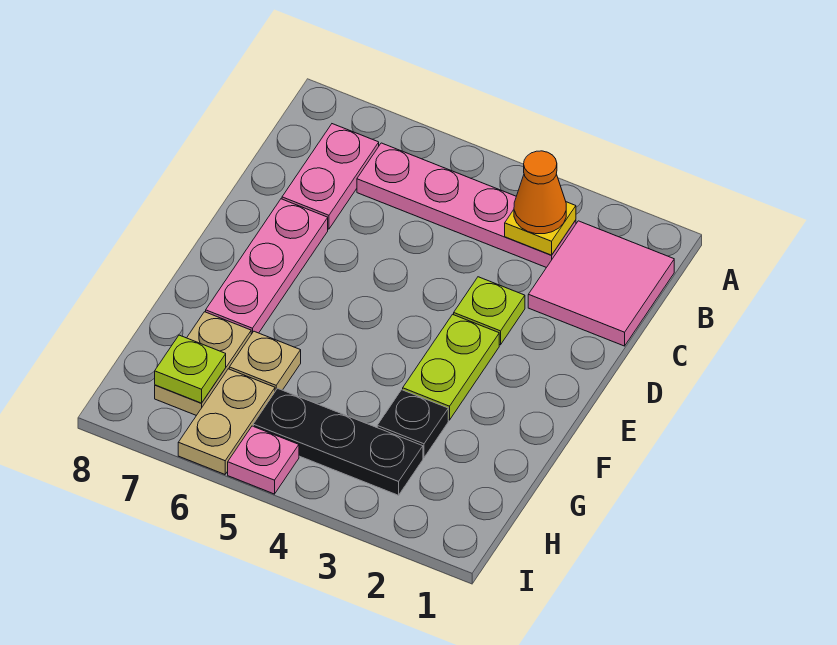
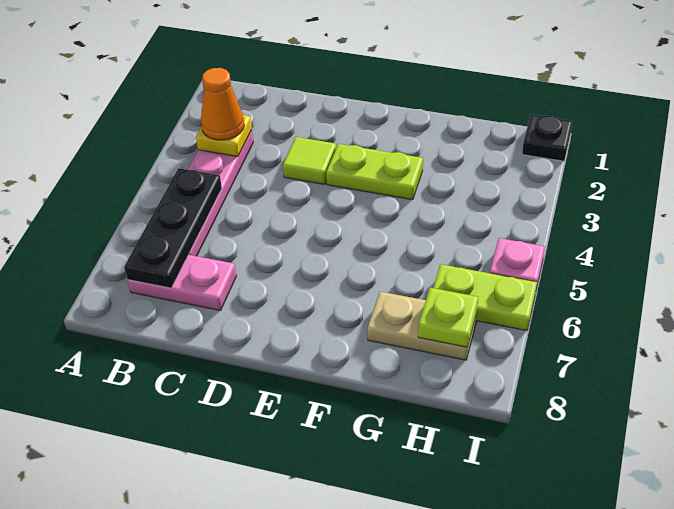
pink 2x2 tile [528,221,674,346] -> none
lime 1x1 plate [454,277,525,345] -> lime 1x1 tile [283,137,336,184]
pink 1x3 plate [206,199,328,334] -> none
black 1x1 plate [377,390,448,458] -> black 1x1 plate moved to [522,115,572,161]
tan 1x1 plate [229,331,301,391] -> none
black 1x3 plate [253,388,423,495] -> black 1x3 plate moved to [124,168,222,288]
tan 1x2 plate [178,369,275,474] -> lime 1x2 plate [433,264,537,331]

